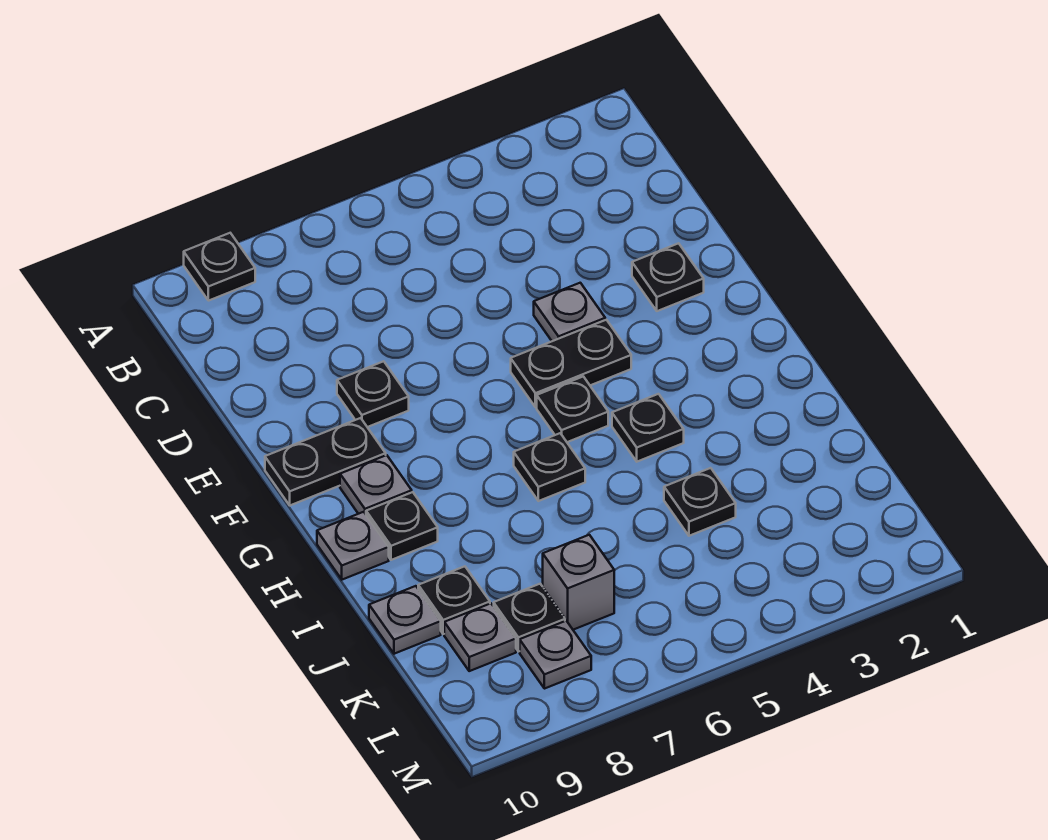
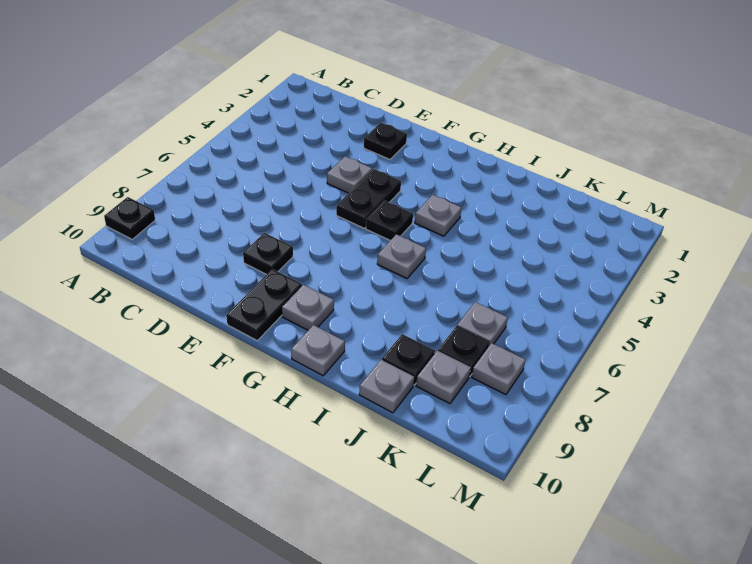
black 1x1 plate [612,394,684,462] -> grey 1x1 plate [415,195,461,236]
black 1x1 plate [514,433,585,501] -> grey 1x1 plate [377,234,426,278]
black 1x1 plate [366,492,438,560] -> none
black 1x1 plate [664,468,736,536] -> none
grey 1x1 brick [543,535,614,630] -> grey 1x1 plate [457,302,508,346]

